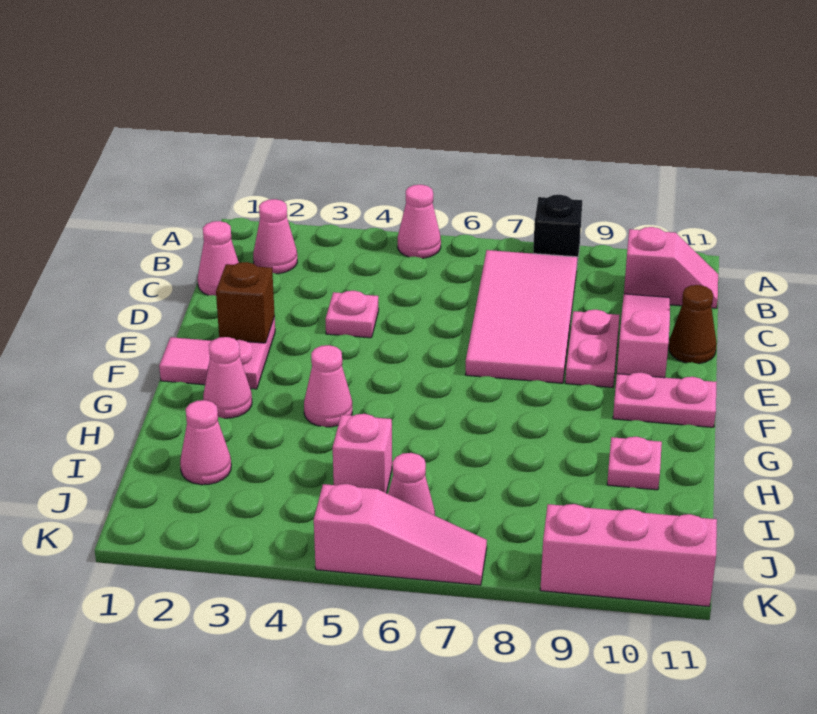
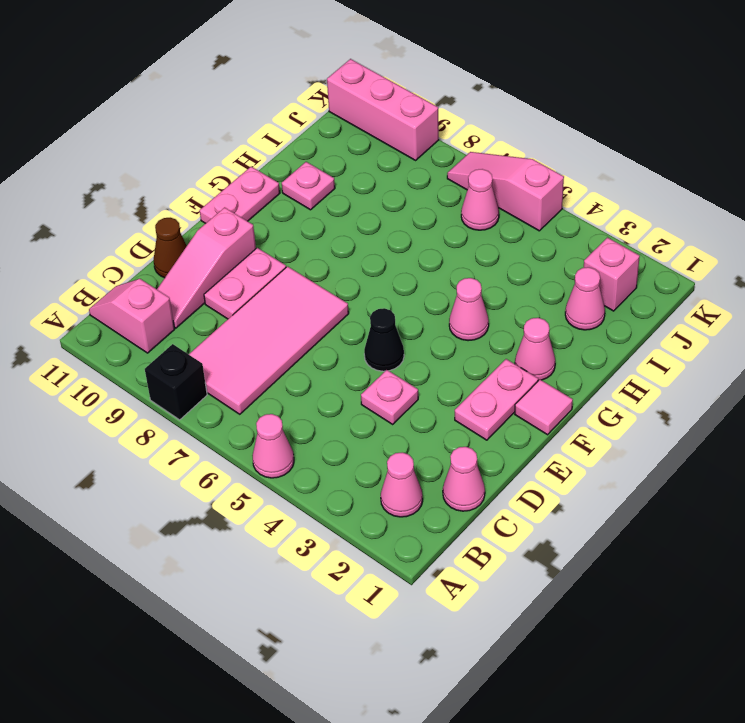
brown 1x1 brick [216,262,275,343] -> none
none -> black 1x1 cone [364,308,404,371]
pink 1x2 plate [613,373,717,427] -> pink 1x2 plate turned to [200,167,280,223]
pink 1x1 brick [333,414,392,493] -> pink 1x1 brick moved to [584,238,640,311]

